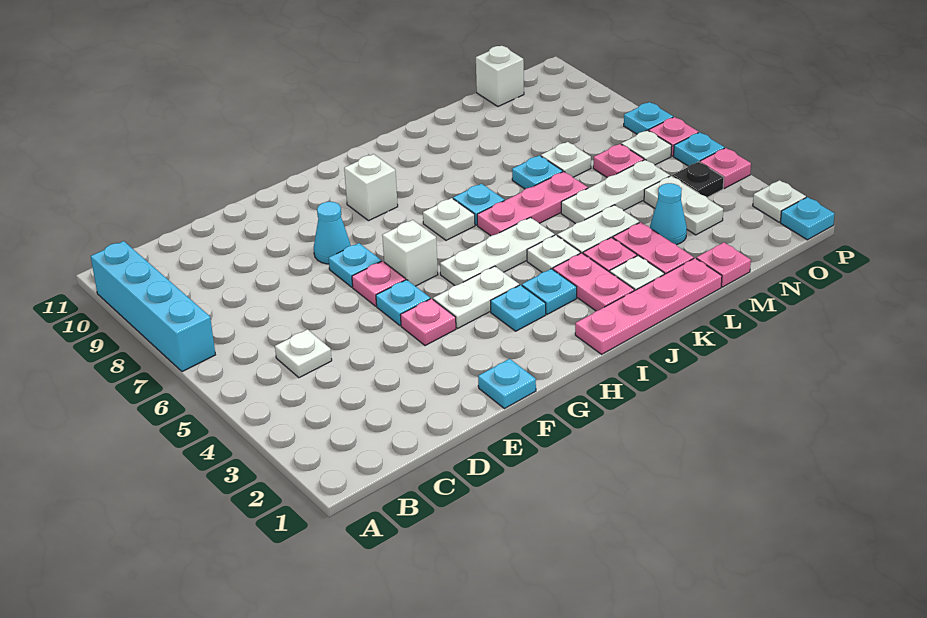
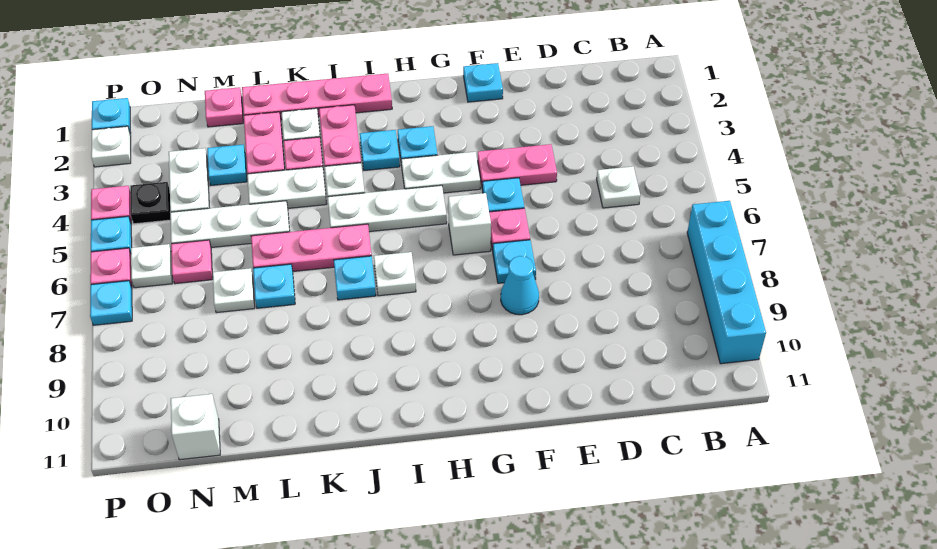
pink 1x1 plate [400,299,456,346] -> pink 1x2 plate [478,144,557,185]
white 1x1 brick [344,154,398,221] -> none
cyan 1x1 cone [650,183,687,245] -> cyan 1x1 plate [207,145,247,185]

